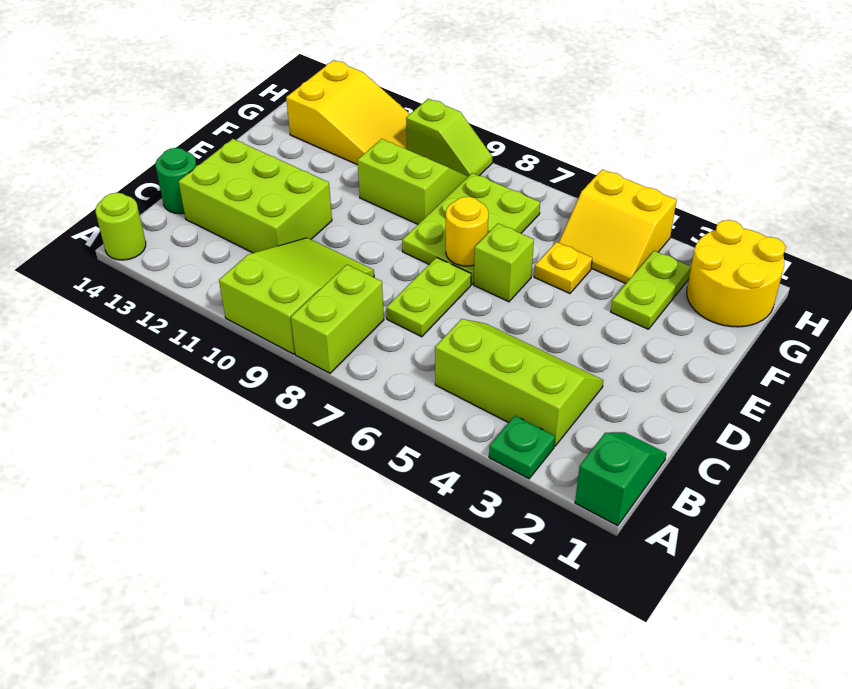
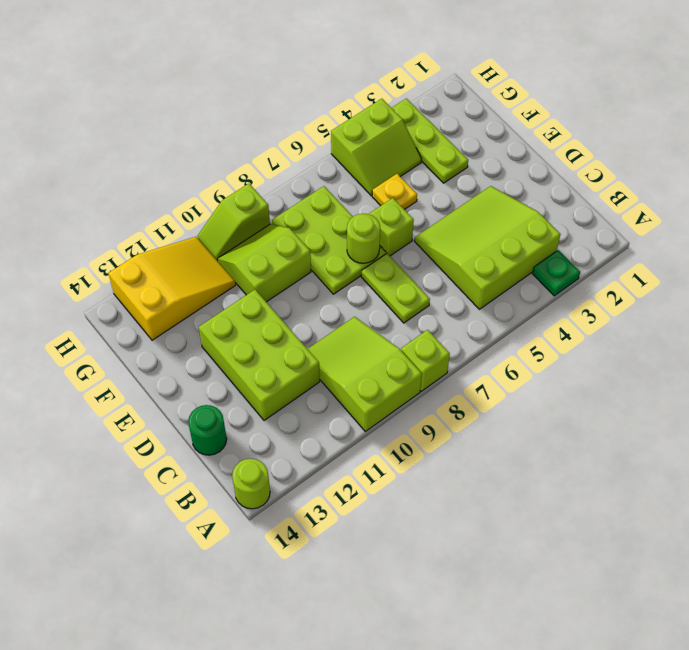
green 1x2 slope [575,432,666,526] -> none
lime 1x2 brick [291,265,384,373] -> lime 1x1 brick [401,330,450,391]
lime 2x3 slope [435,319,604,446] -> lime 3x3 slope [414,186,560,309]
lime 2x3 brick [179,139,332,253] -> lime 2x3 brick turned to [199,290,320,420]
yellow 1x1 round brick [446,197,488,266] -> lime 1x1 round brick [347,214,380,263]
lime 1x2 plate [611,251,691,329] -> lime 1x3 plate [392,98,468,183]
yellow 2x2 round brick [687,220,786,327] -> none
yellow 2x2 slope [559,170,677,284] -> lime 2x2 slope [331,99,421,196]
lime 1x2 slope [406,99,492,176] -> lime 1x2 slope turned to [198,184,270,261]

